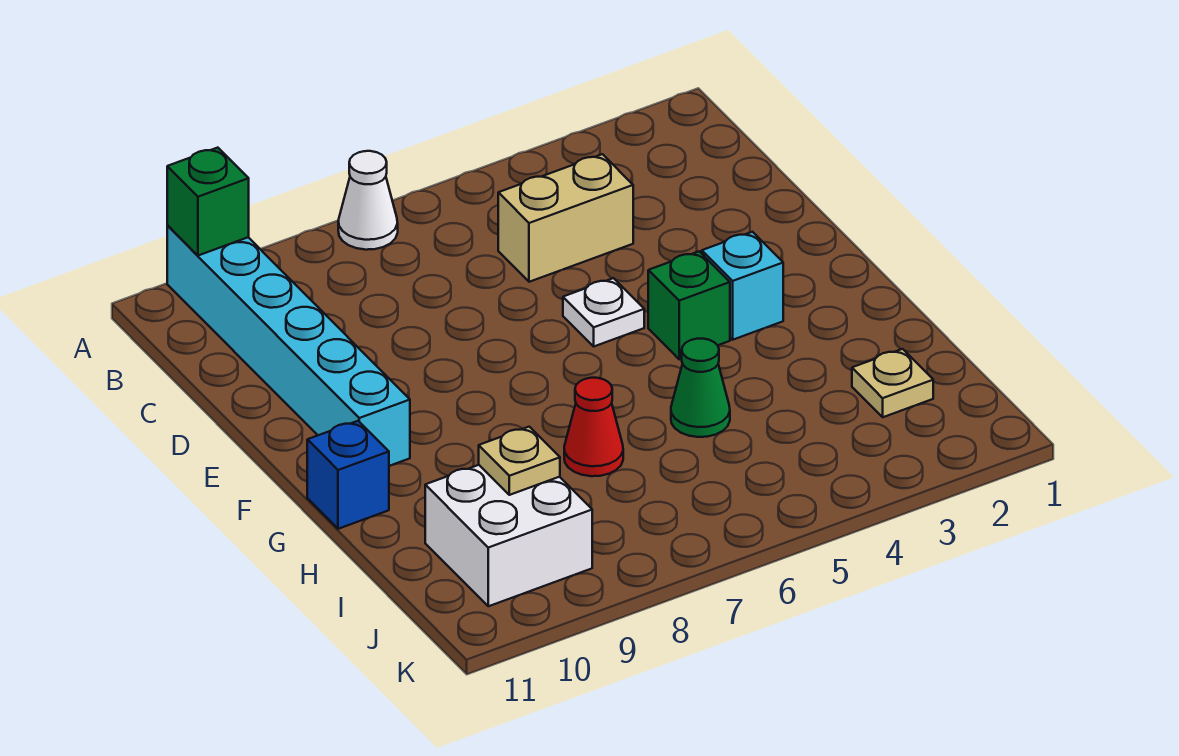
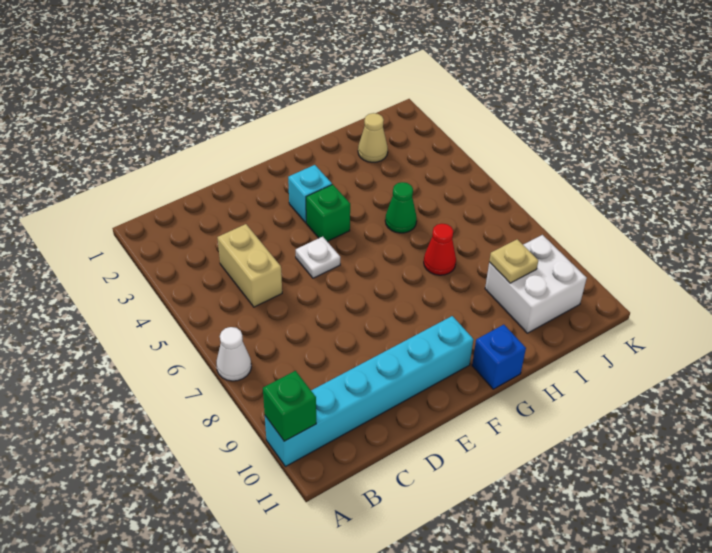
tan 1x1 plate [852,349,933,417] -> tan 1x1 cone [358,113,388,162]

